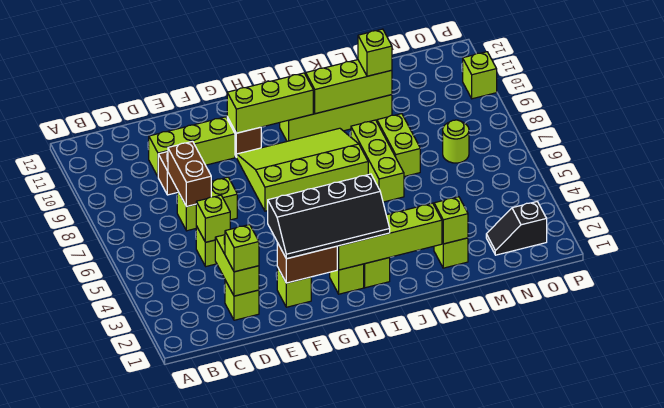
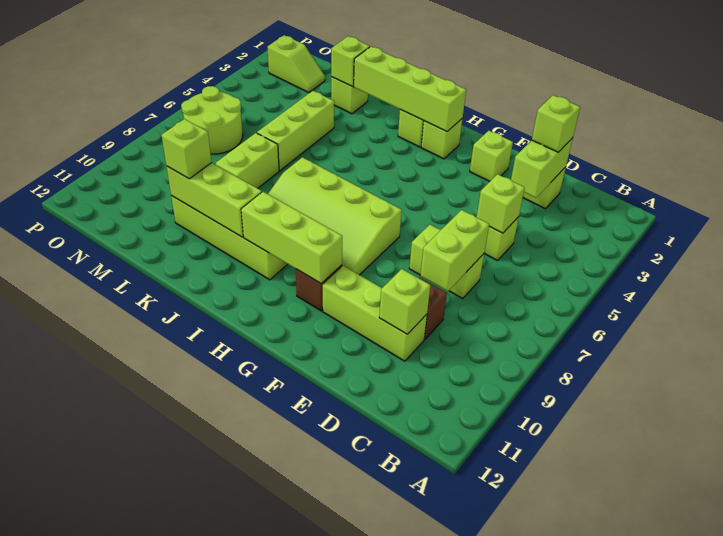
brown 1x2 brick [168,141,211,207] -> lime 1x2 brick [420,210,489,291]
brown 1x2 brick [277,243,338,283] -> none
black 2x4 slope [268,174,390,259] -> none
lime 1x3 brick [351,120,404,202] -> lime 1x3 brick moved to [257,91,334,171]
black 1x2 slope [486,202,547,255] -> lime 1x2 slope [268,35,325,93]
lime 1x1 round brick [443,120,469,163] -> lime 2x2 round brick [181,86,243,154]
lime 1x1 brick [463,52,497,99] -> lime 1x1 brick moved to [379,269,430,334]

